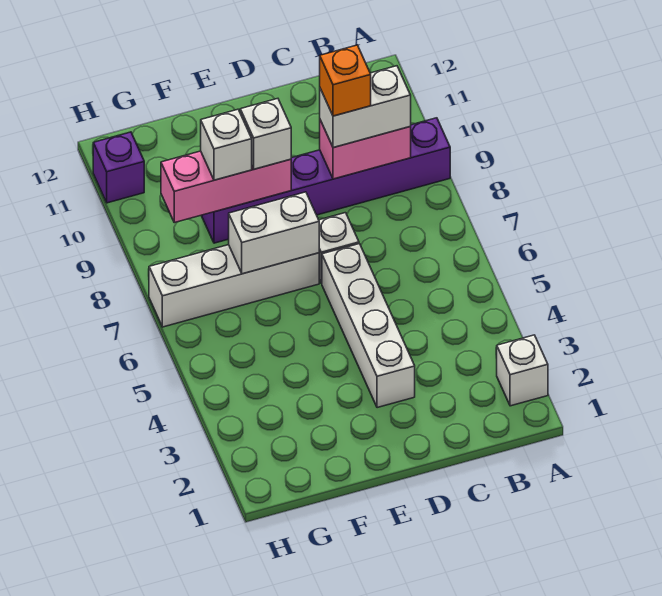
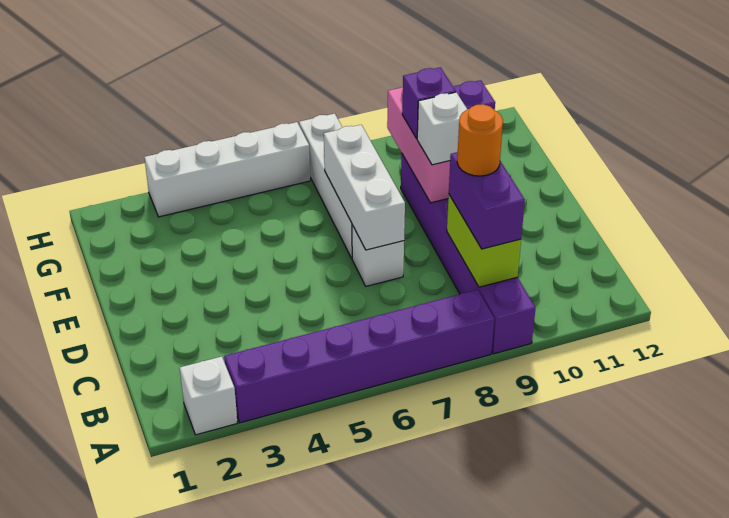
none -> purple 1x6 brick [224,290,494,423]
pink 1x2 brick [320,120,411,179] -> lime 1x2 brick [447,195,521,287]
white 1x2 brick [320,66,411,148] -> purple 1x2 brick [449,152,525,249]
orange 1x1 brick [320,45,371,116] -> orange 1x1 round brick [457,104,503,176]
white 1x4 brick [322,244,415,408] -> white 1x4 brick moved to [144,122,310,217]
white 1x2 brick [229,192,319,274] -> white 1x3 brick [324,125,405,250]
white 1x1 brick [201,109,252,180] -> purple 1x1 brick [402,67,456,139]

